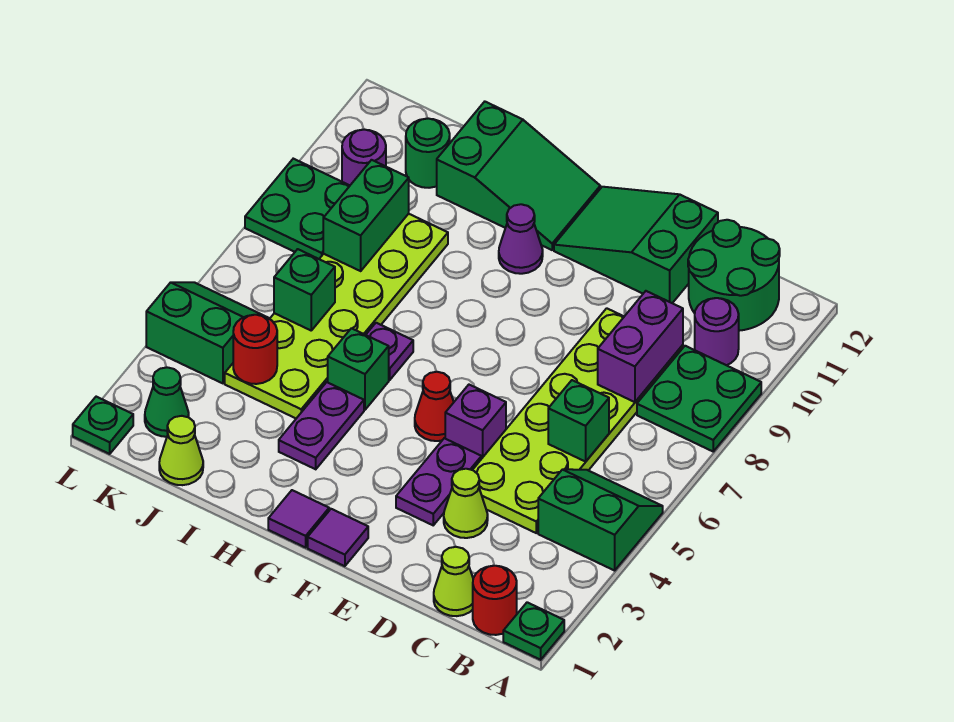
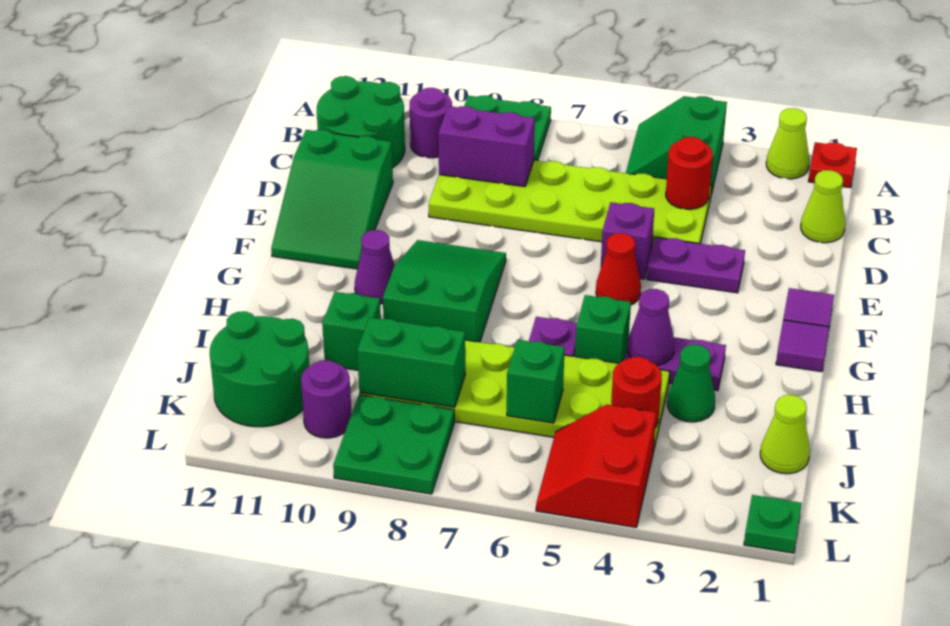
green 1x1 plate [503,602,564,660] -> red 1x1 plate [808,142,857,188]
red 1x1 round brick [473,566,517,635] -> red 1x1 round brick moved to [666,137,713,209]
green 1x1 brick [548,380,609,462] -> green 1x1 brick moved to [322,292,381,370]
lime 1x1 cone [444,469,488,538] -> lime 1x1 cone moved to [766,108,809,179]
green 2x3 slope [437,102,600,250] -> green 2x3 slope moved to [383,240,506,342]
none -> purple 1x1 cone [628,289,674,365]
green 1x1 round brick [406,118,450,188] -> green 2x2 round brick [210,311,309,427]
green 1x1 cone [145,367,189,437] -> green 1x1 cone moved to [667,345,715,422]
green 2x2 slope [146,282,270,383] -> red 2x2 slope [536,405,656,527]

